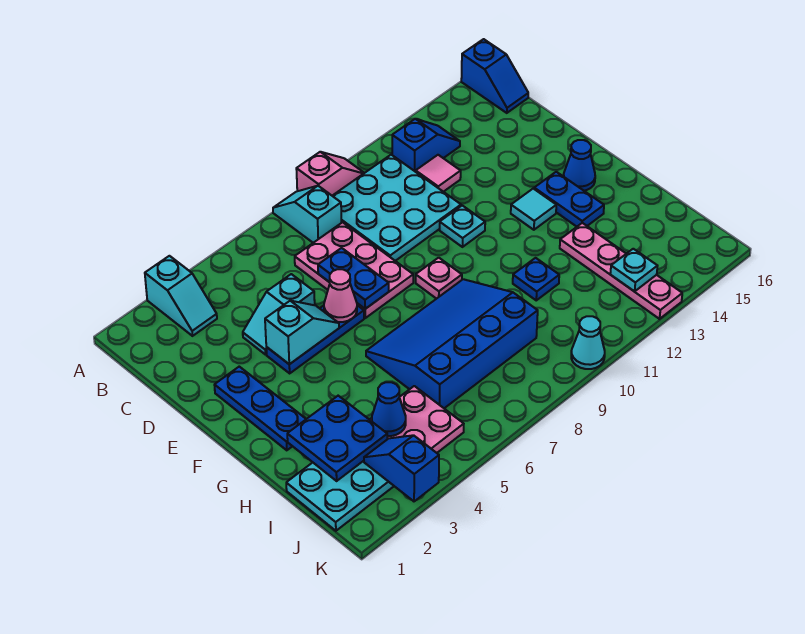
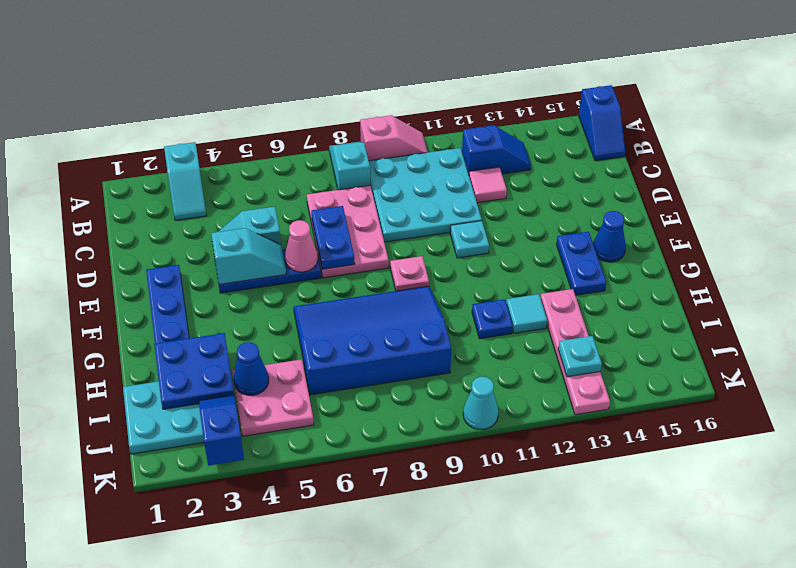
cyan 1x1 tile [511,189,556,230] -> cyan 1x1 tile moved to [506,294,547,333]

